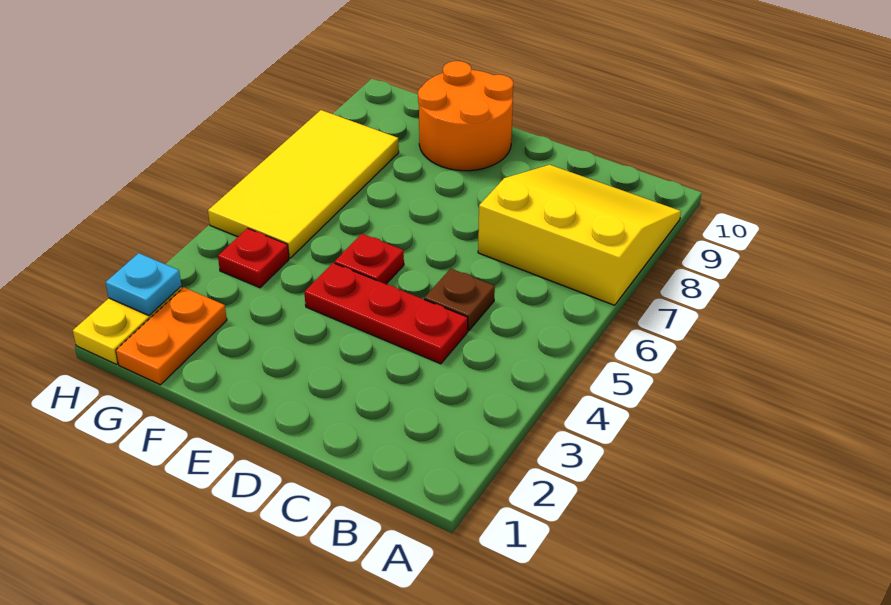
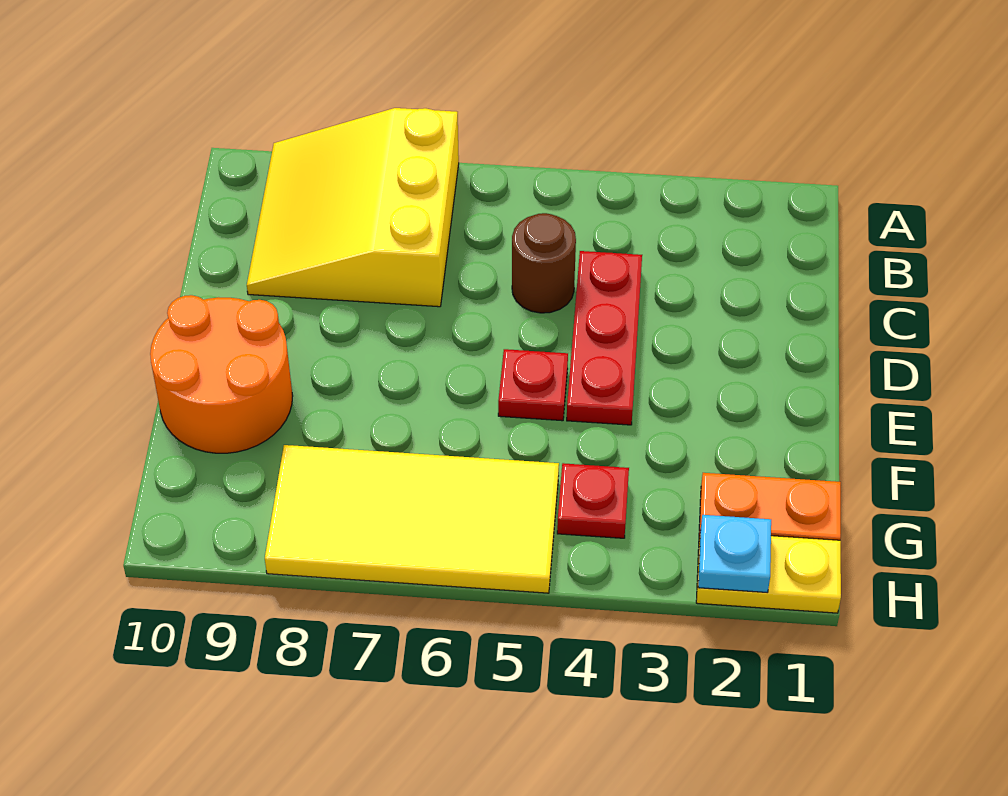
brown 1x1 plate [424,269,495,331] -> brown 1x1 round brick [512,213,576,313]

